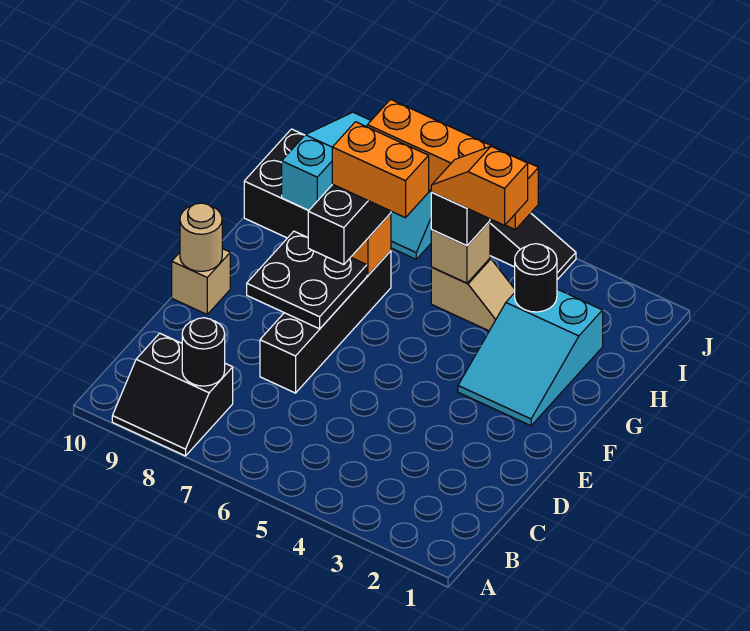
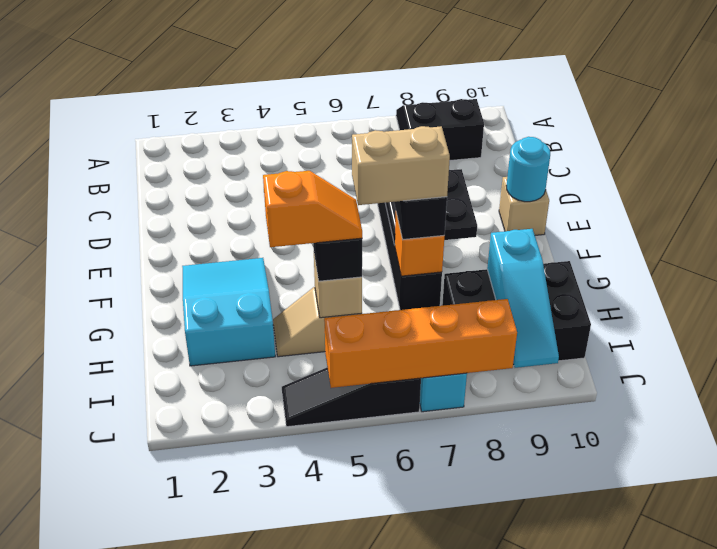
black 1x1 round brick [182,318,225,386] -> none
tan 1x1 round brick [180,203,222,271] -> cyan 1x1 round brick [506,137,550,202]
orange 1x2 brick [332,122,429,218] -> tan 1x2 brick [352,126,450,205]
black 1x1 round brick [515,244,557,312] -> none

